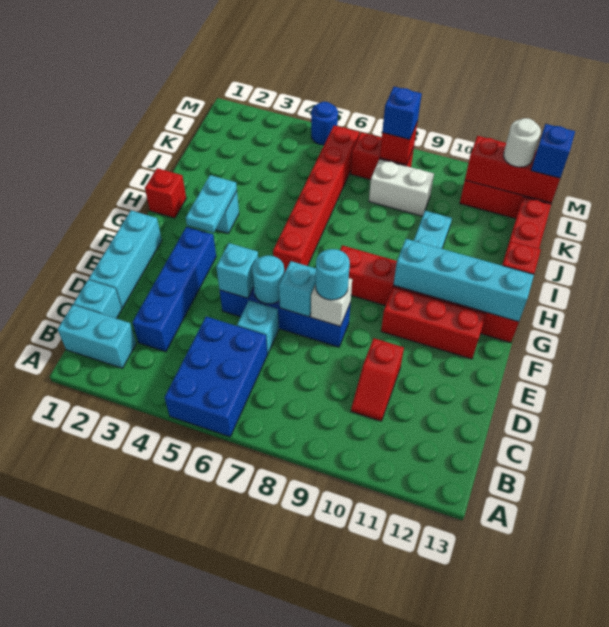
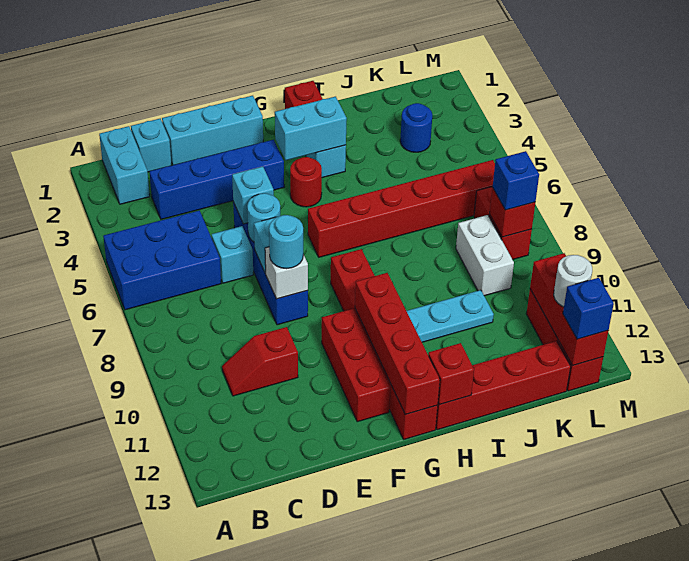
cyan 1x2 plate [186,175,237,233] -> cyan 1x2 brick [275,97,347,160]
none -> red 1x1 round brick [290,157,322,207]
cyan 1x4 brick [393,239,534,322] -> red 1x4 brick [355,273,440,415]
blue 1x1 round brick [311,102,338,145] -> blue 1x1 round brick moved to [400,103,432,152]

